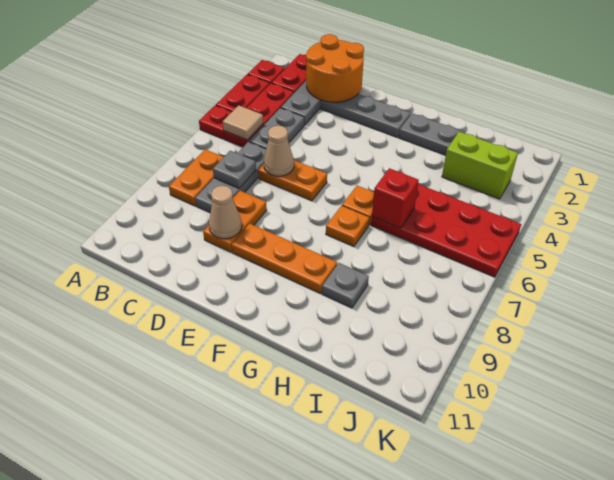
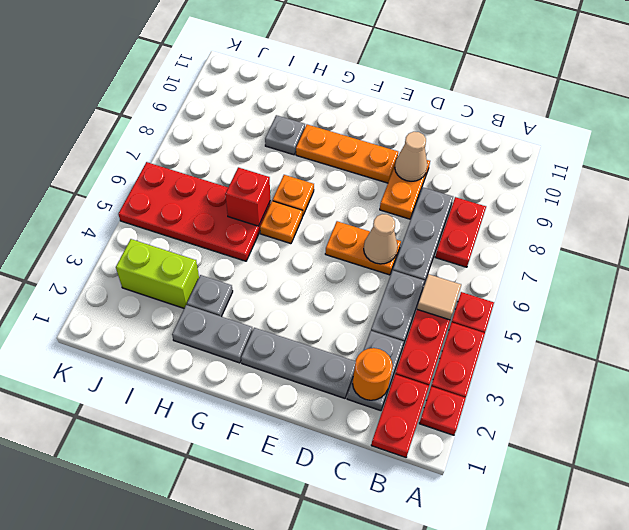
orange 1x2 plate [169,149,223,206] -> red 1x2 plate [435,197,486,267]
orange 2x2 round brick [306,34,364,102] -> orange 1x1 round brick [353,348,393,400]
grey 1x1 plate [213,151,256,188] -> grey 1x1 plate moved to [187,275,233,317]

